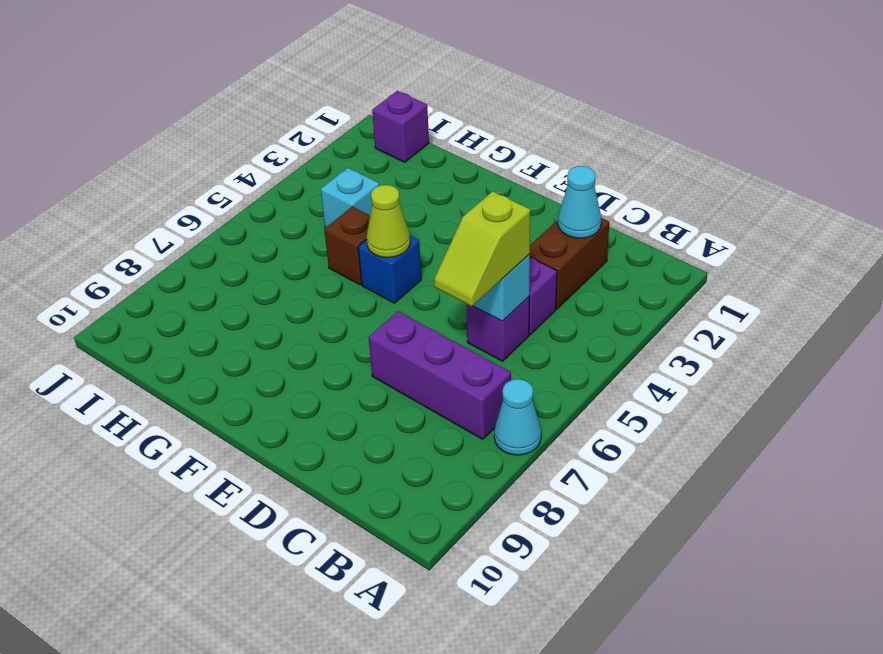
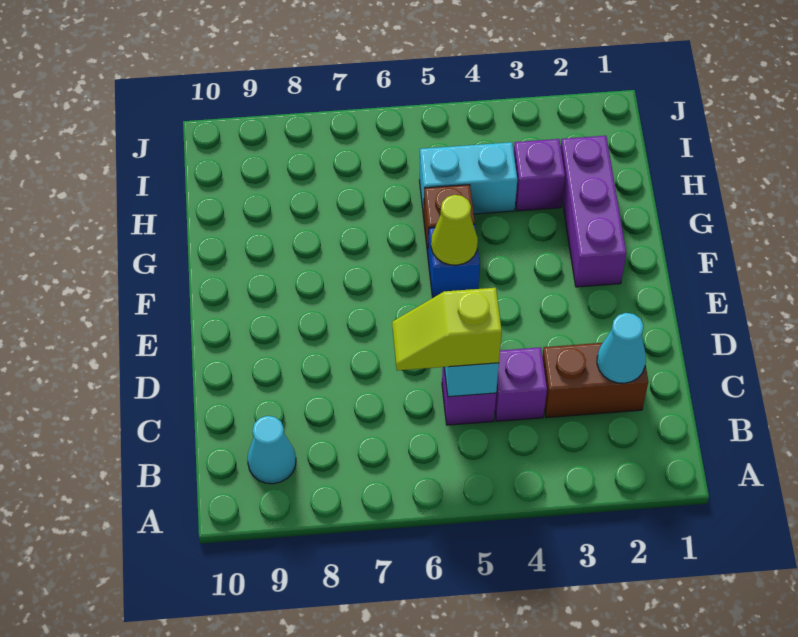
cyan 1x1 cone [494,379,541,455] -> cyan 1x1 cone moved to [247,416,296,484]
purple 1x3 brick [368,311,511,439] -> purple 1x3 brick moved to [561,136,626,287]
cyan 1x1 brick [321,168,379,228] -> cyan 1x2 brick [419,142,517,217]
purple 1x1 brick [372,91,429,162] -> purple 1x1 brick moved to [514,139,565,211]

